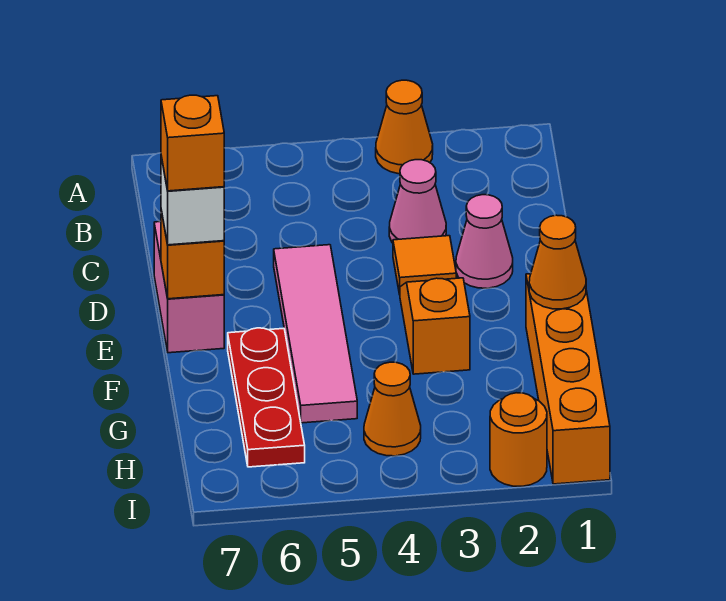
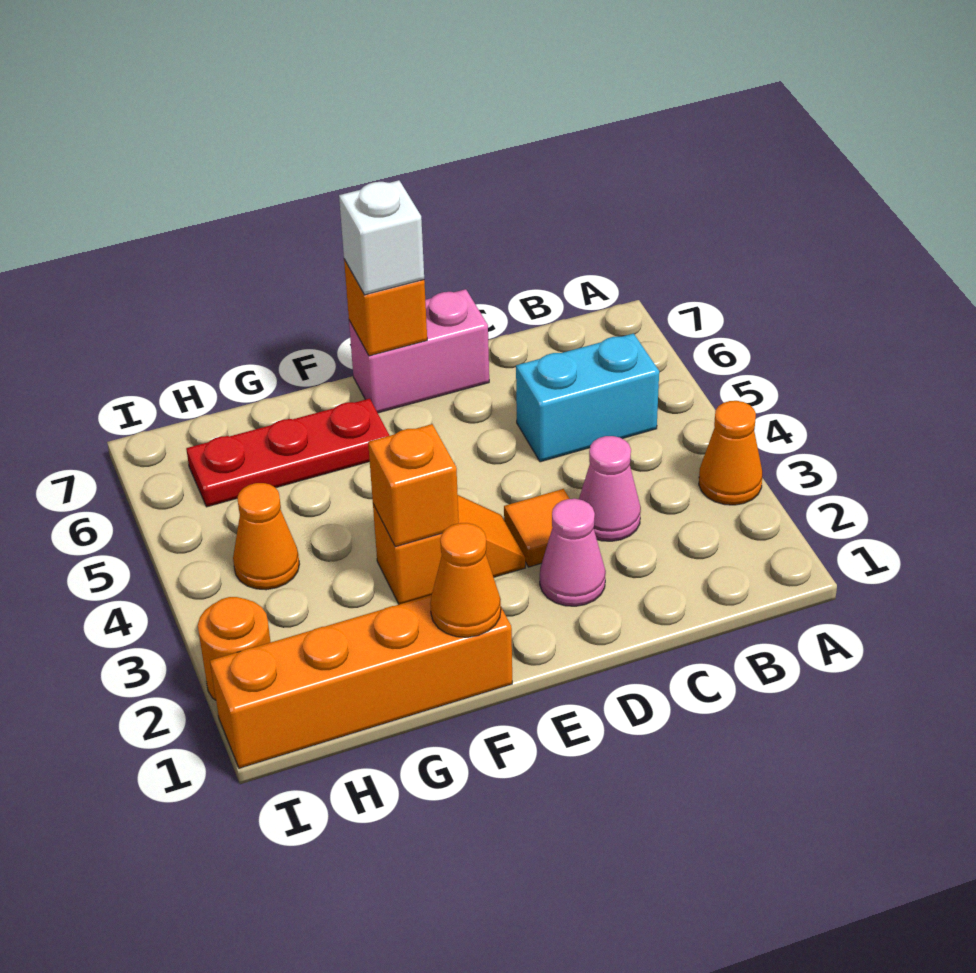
none -> cyan 1x2 brick [516,334,659,462]
pink 1x4 tile [274,245,357,423] -> none
orange 1x1 brick [161,95,224,191] -> orange 1x1 brick moved to [368,424,459,547]

